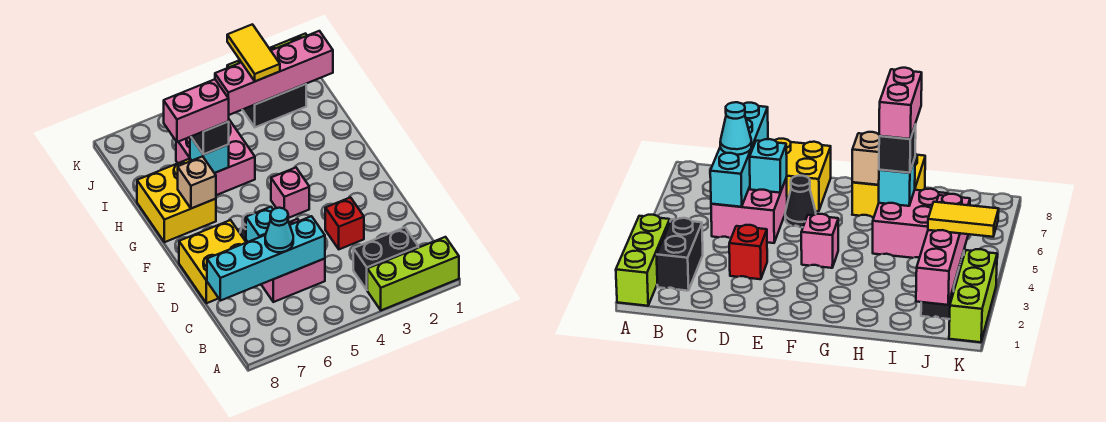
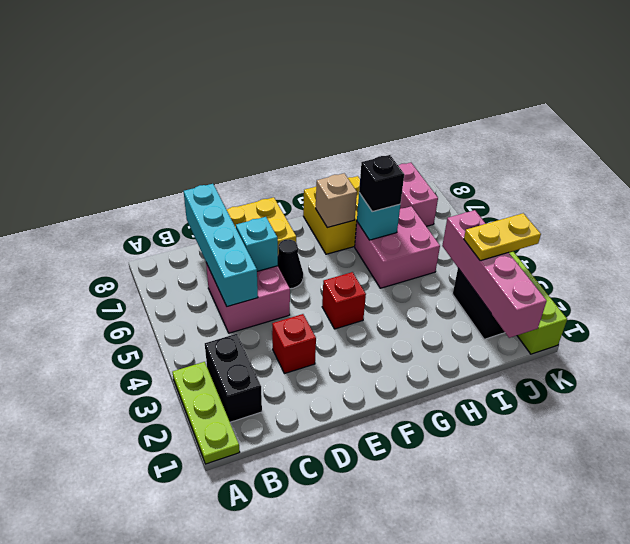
lime 1x3 brick [367,237,459,310] -> lime 1x3 plate [172,362,240,464]
cyan 1x1 cone [265,208,293,252] -> none
pink 1x1 brick [271,168,309,218] -> red 1x1 brick [322,272,366,329]
pink 1x2 brick [164,79,229,142] -> pink 1x2 brick moved to [398,163,438,226]
yellow 1x2 tile [227,24,280,81] -> yellow 1x2 plate [464,213,541,261]

